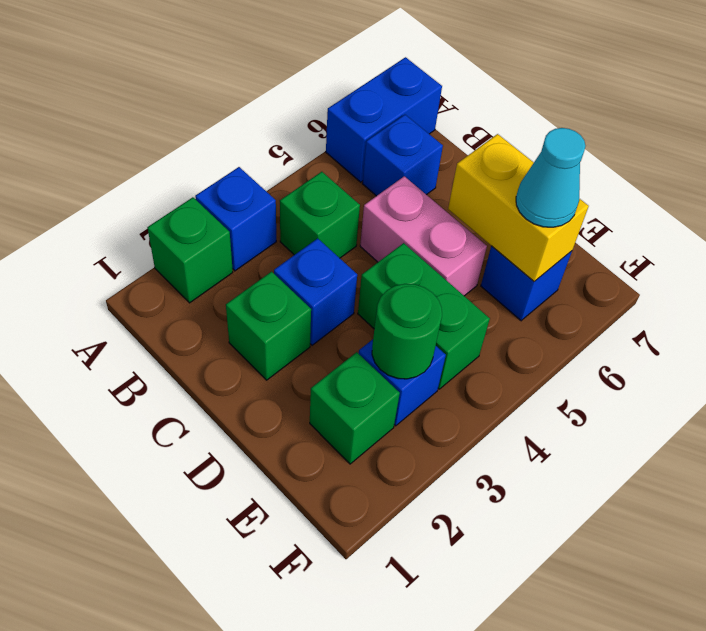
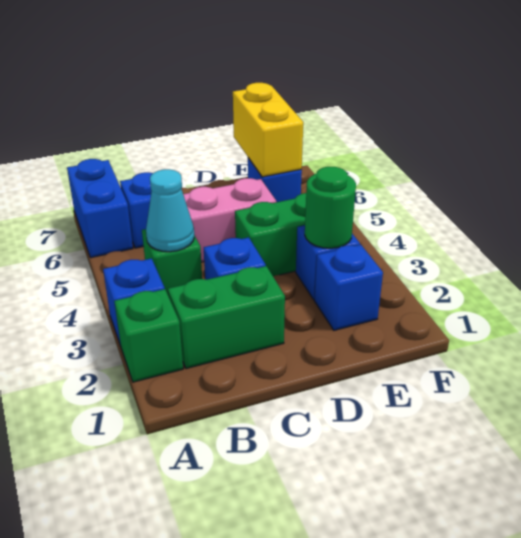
green 1x1 brick [226,272,311,380] -> green 1x2 brick [168,266,285,369]
yellow 1x2 brick [448,134,589,281] -> yellow 1x2 brick turned to [233,83,303,177]
green 1x1 brick [310,352,400,464] -> blue 1x1 brick [314,245,383,330]
cyan 1x1 cone [516,128,585,227] -> cyan 1x1 cone moved to [146,169,194,252]

